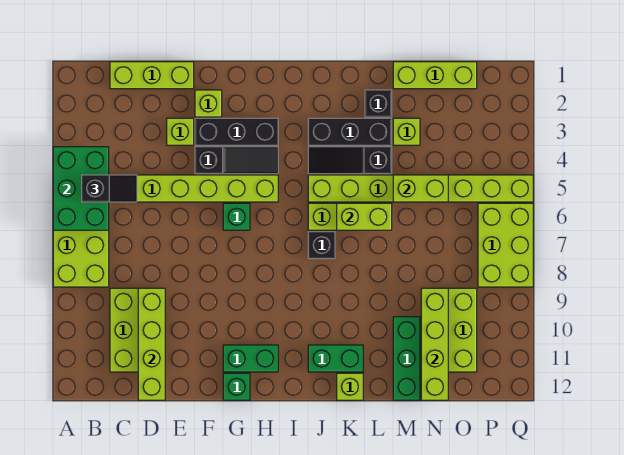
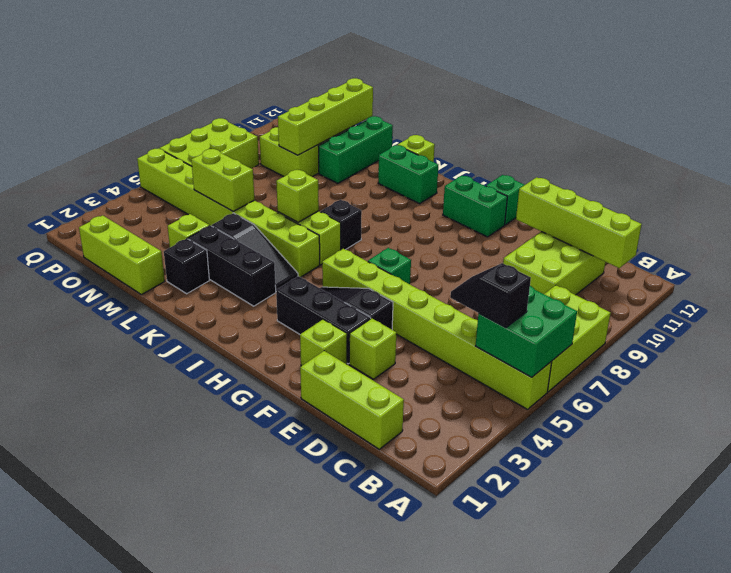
green 2x3 brick [53,147,109,230] -> green 2x2 brick [476,286,577,377]
lime 1x4 brick [138,288,165,400] -> lime 1x4 brick turned to [516,177,642,268]
lime 1x2 brick [337,203,392,230] -> lime 1x1 brick [276,170,319,222]

